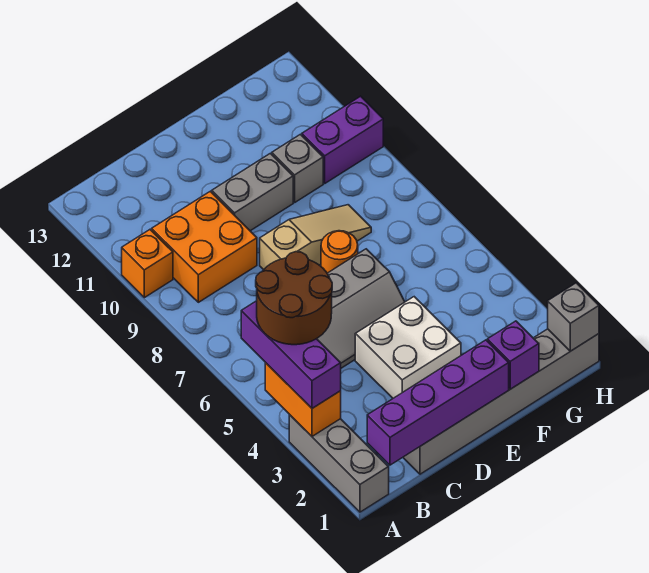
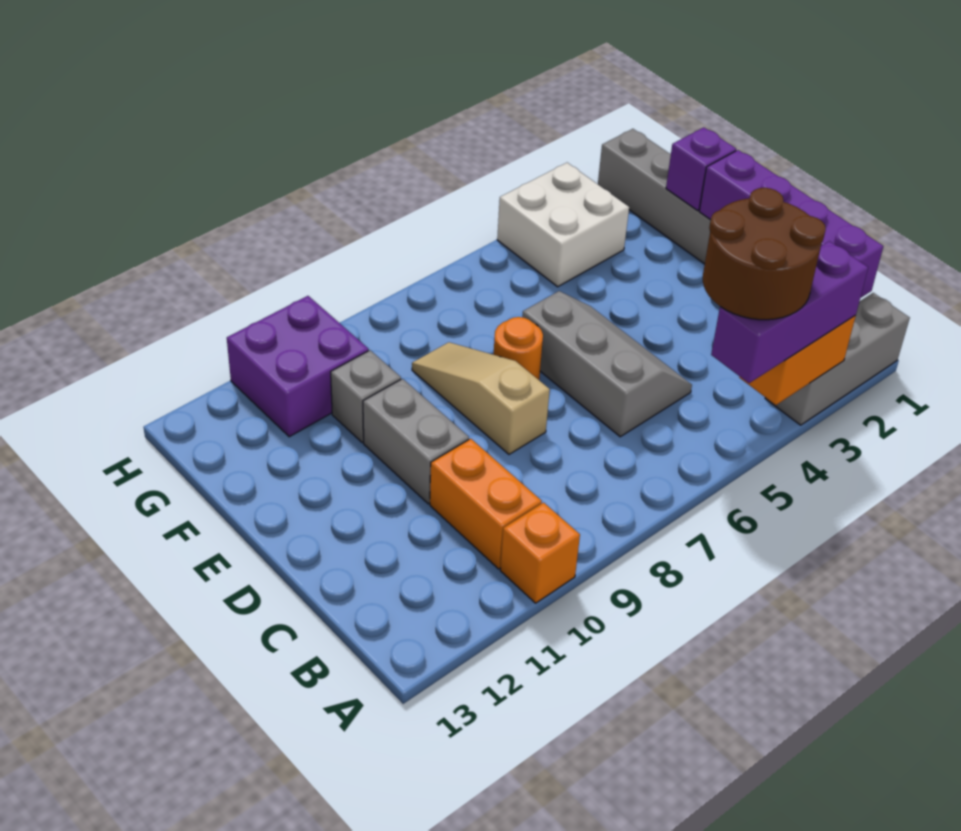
orange 2x2 brick [152,191,257,302] -> orange 1x2 brick [430,439,542,569]
white 2x2 brick [355,297,461,398] -> white 2x2 brick moved to [497,163,629,287]
purple 1x2 brick [302,96,383,183] -> purple 2x2 brick [227,296,369,437]
grey 1x1 brick [548,283,599,351] -> none

